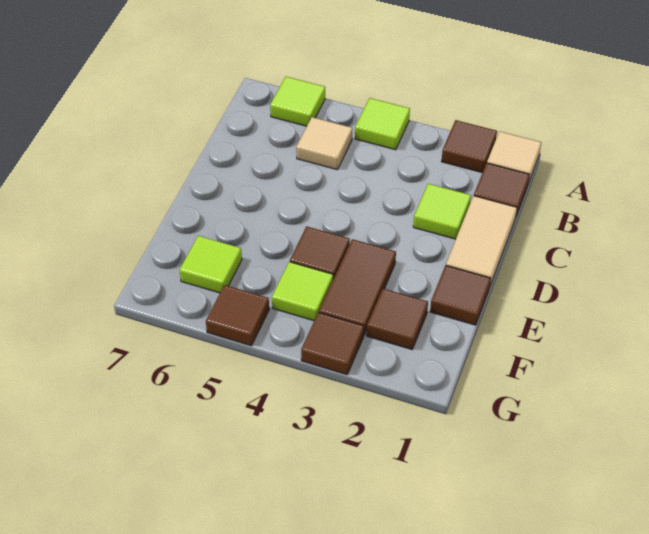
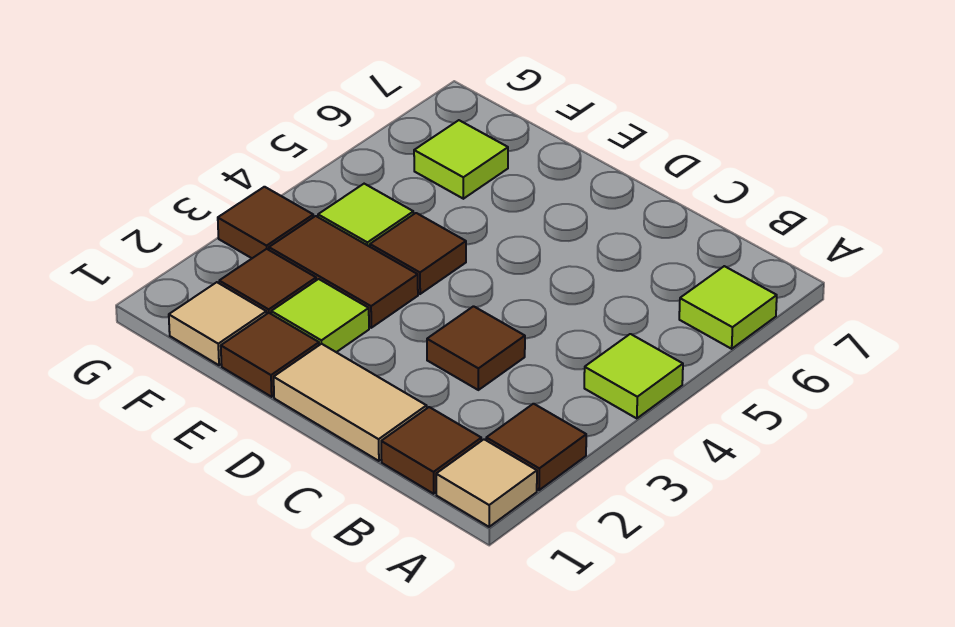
tan 1x1 tile [296,117,352,170] -> tan 1x1 tile moved to [169,282,266,365]
lime 1x1 tile [413,184,471,239] -> lime 1x1 tile moved to [271,279,369,352]
brown 1x1 tile [206,285,269,346] -> brown 1x1 tile moved to [427,306,525,390]

